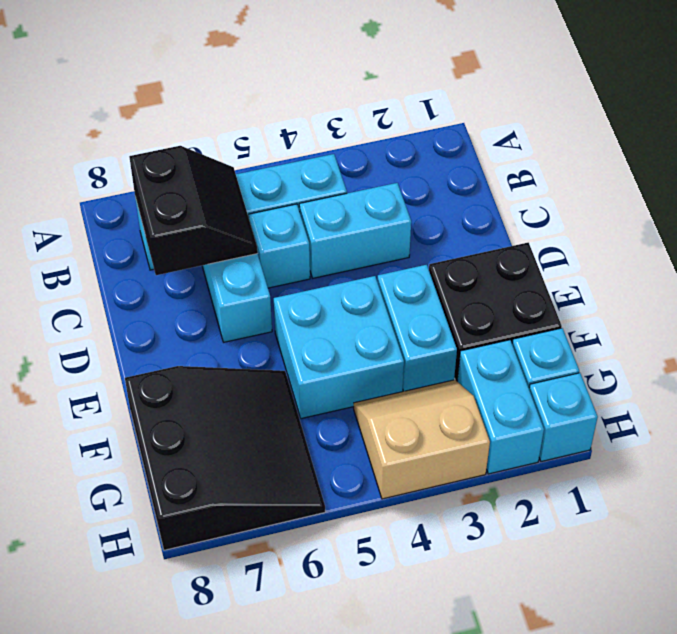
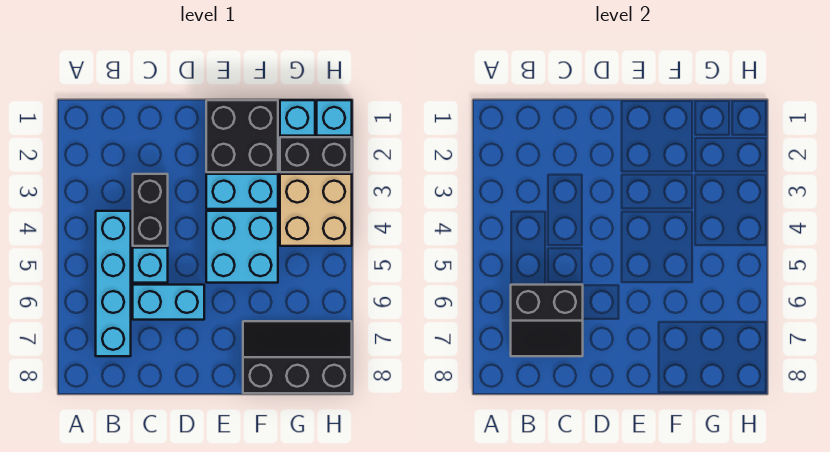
black 2x2 slope [129,146,258,275] -> black 2x2 slope turned to [511,285,583,356]
cyan 1x2 brick [299,183,411,278] -> black 1x2 brick [133,174,168,246]
black 3x3 slope [125,366,325,550] -> black 2x3 slope [243,321,352,393]
cyan 1x2 brick [457,340,544,474] -> black 1x2 brick [280,137,352,172]
tan 2x2 slope [354,380,490,499] -> tan 2x2 brick [280,174,352,246]

